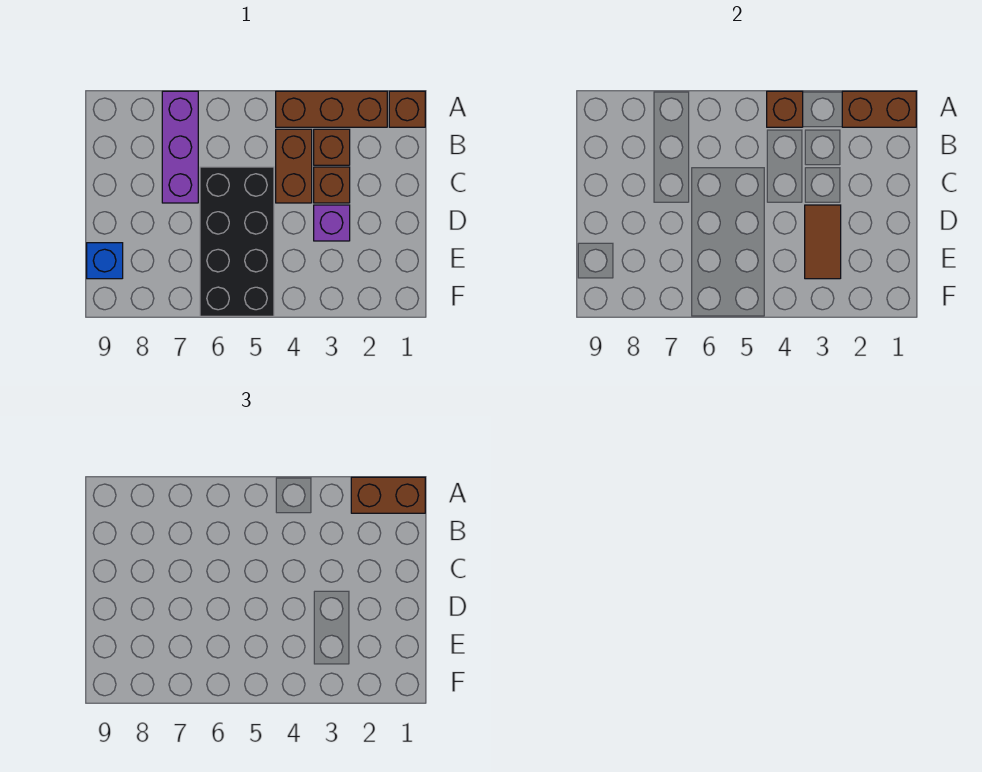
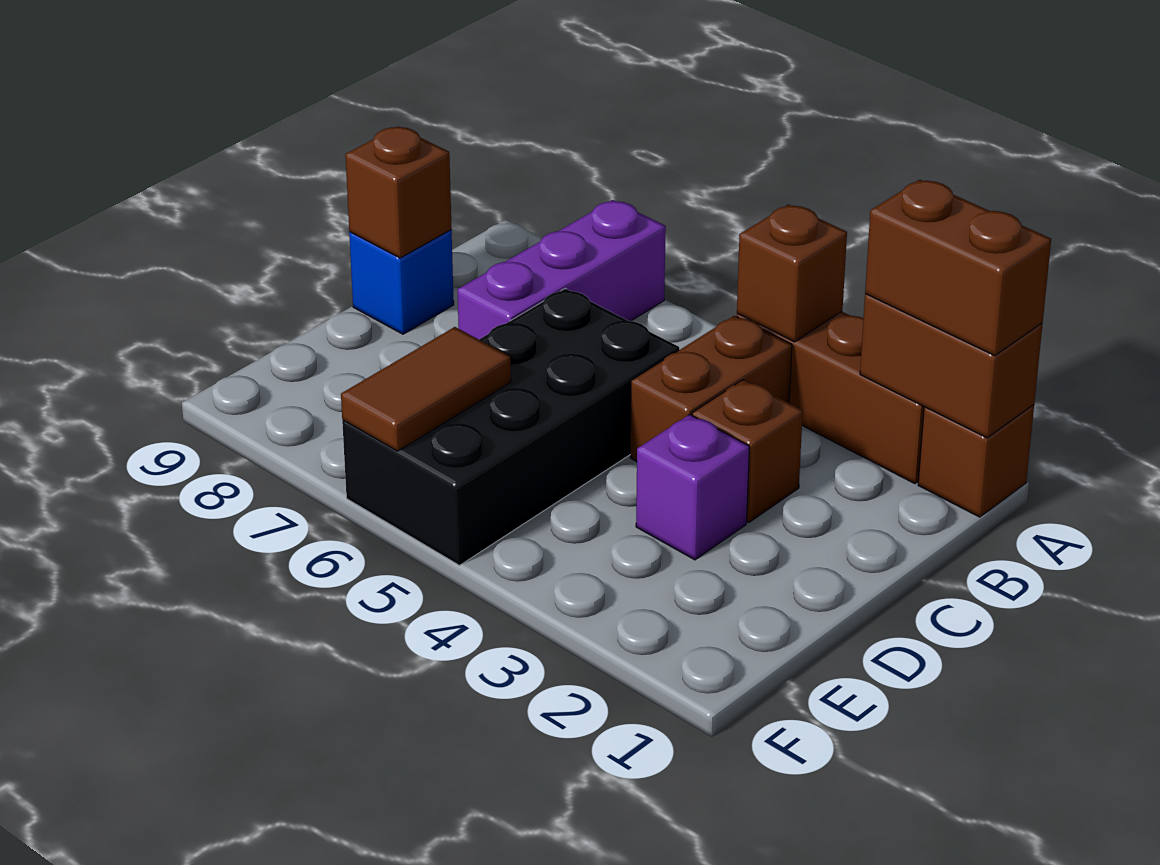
brown 1x1 brick [314,129,350,165] -> brown 1x1 brick moved to [345,127,452,258]
brown 1x2 tile [805,205,841,279] -> brown 1x2 tile moved to [341,327,511,451]
blue 1x1 brick [87,243,123,279] -> blue 1x1 brick moved to [349,230,454,334]

